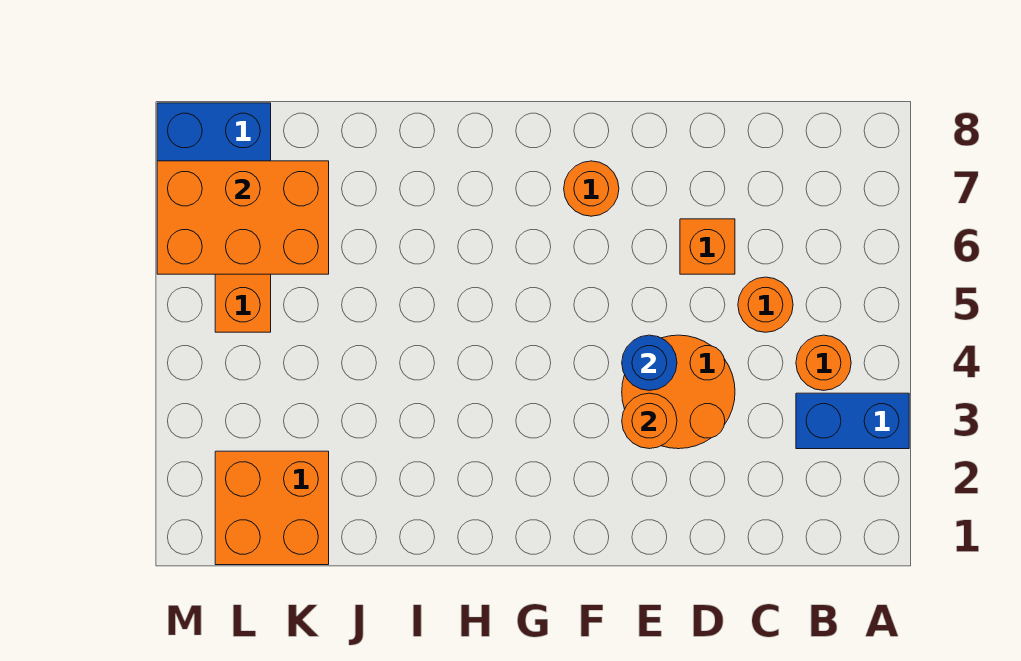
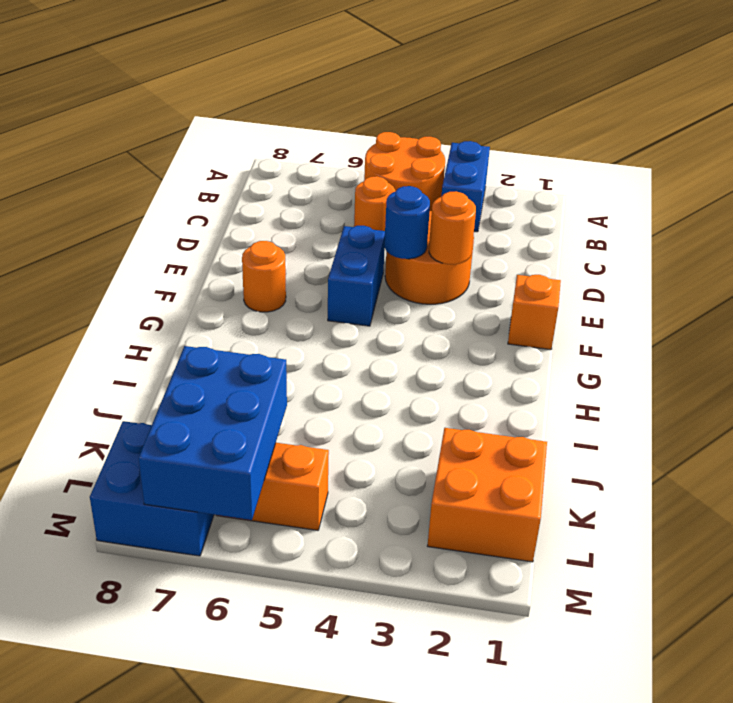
orange 1x1 round brick [796,335,851,390] -> orange 2x2 round brick [364,132,445,211]
orange 1x1 brick [680,219,735,274] -> orange 1x1 brick moved to [508,275,561,350]
none -> blue 1x2 brick [328,226,385,326]
orange 2x3 brick [157,161,329,274] -> blue 2x3 brick [139,346,287,520]

